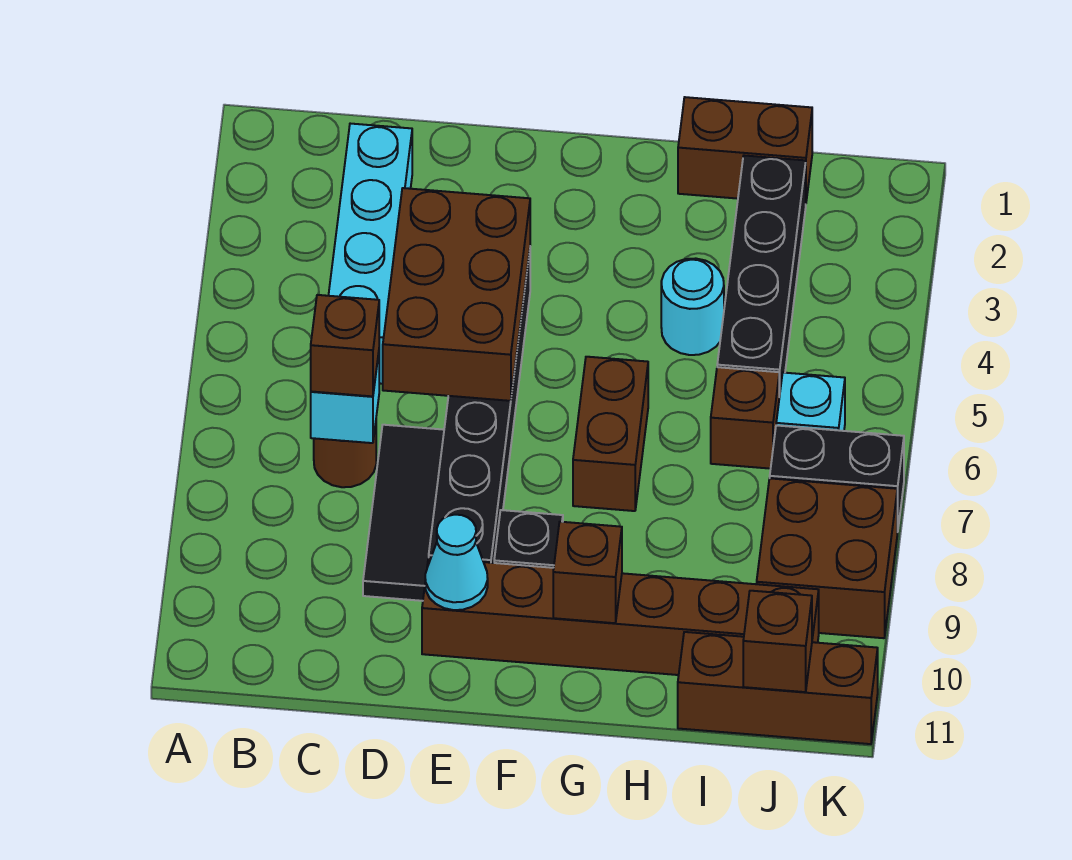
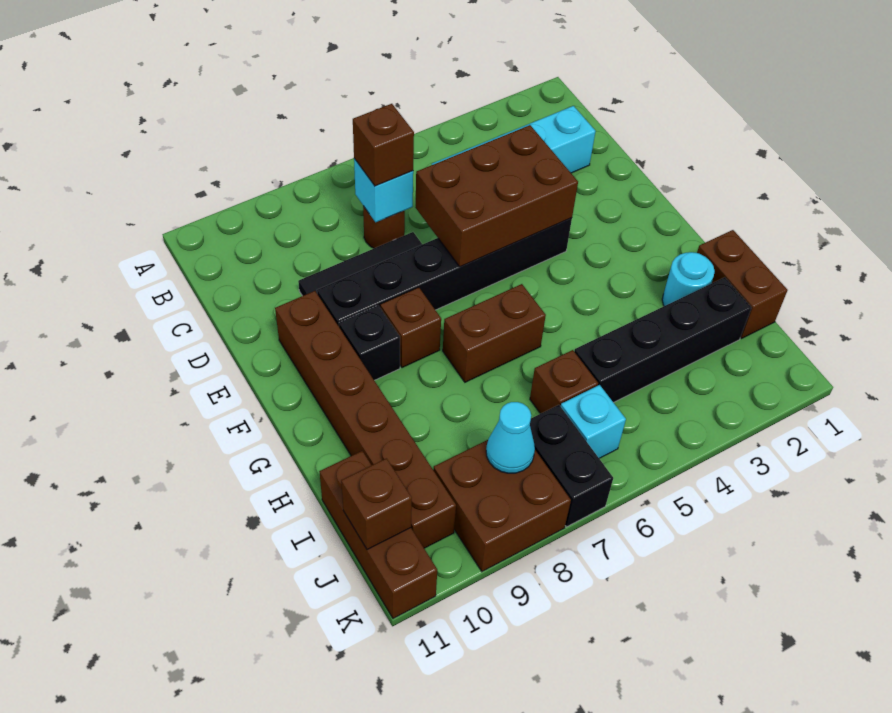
cyan 1x1 cone [425,515,488,610] -> cyan 1x1 cone moved to [486,402,535,473]
brown 1x1 brick [553,522,622,623] -> brown 1x1 brick moved to [380,287,441,368]
cyan 1x1 round brick [661,258,724,355] -> cyan 1x1 round brick moved to [662,252,715,306]

